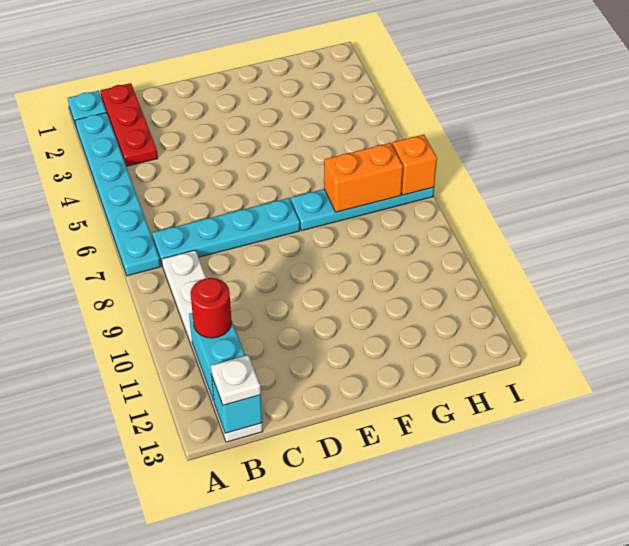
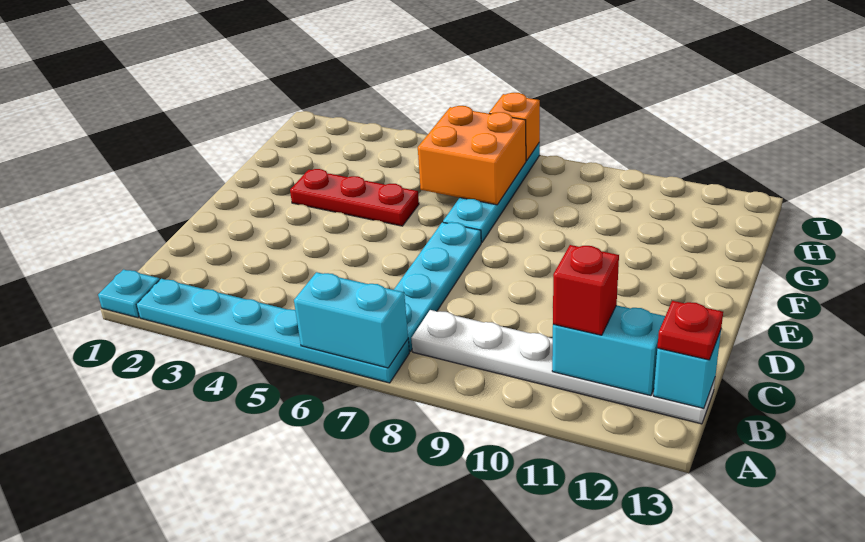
none -> cyan 1x2 brick [294,272,408,368]
red 1x3 plate [100,83,158,166] -> red 1x3 plate moved to [290,169,419,226]
red 1x1 round brick [190,278,232,338] -> red 1x1 brick [553,245,619,335]
white 1x1 plate [211,355,261,405] -> red 1x1 plate [657,301,723,360]
orange 1x2 brick [324,143,403,212] -> orange 2x2 brick [418,106,526,205]

